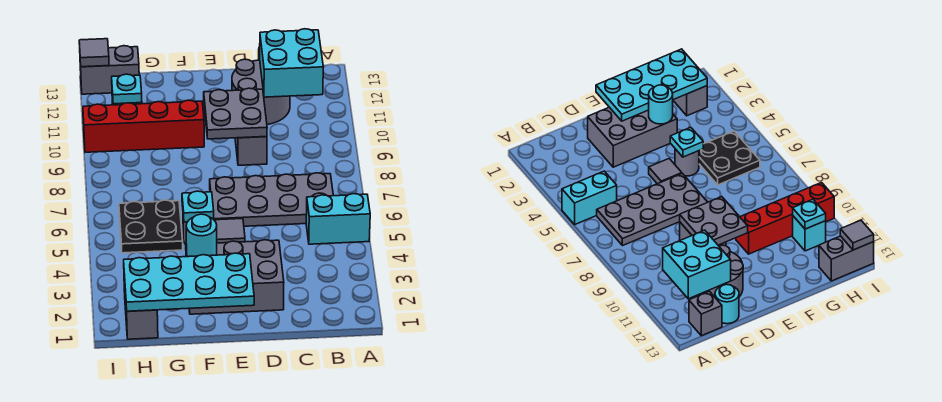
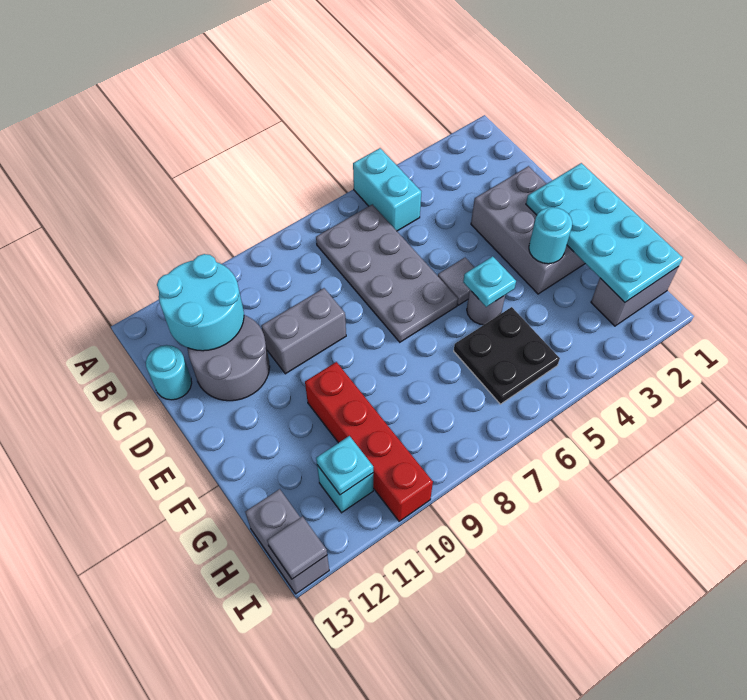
cyan 2x2 brick [260,29,323,97] -> cyan 2x2 round brick [157,254,244,351]
grey 1x1 brick [689,291,722,336] -> none
grey 2x2 plate [204,88,267,139] -> none

